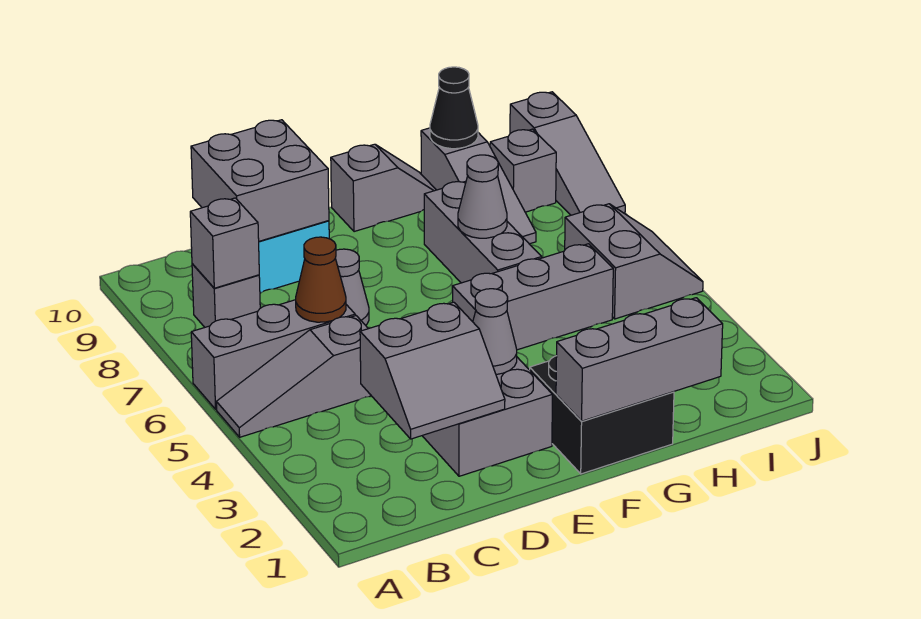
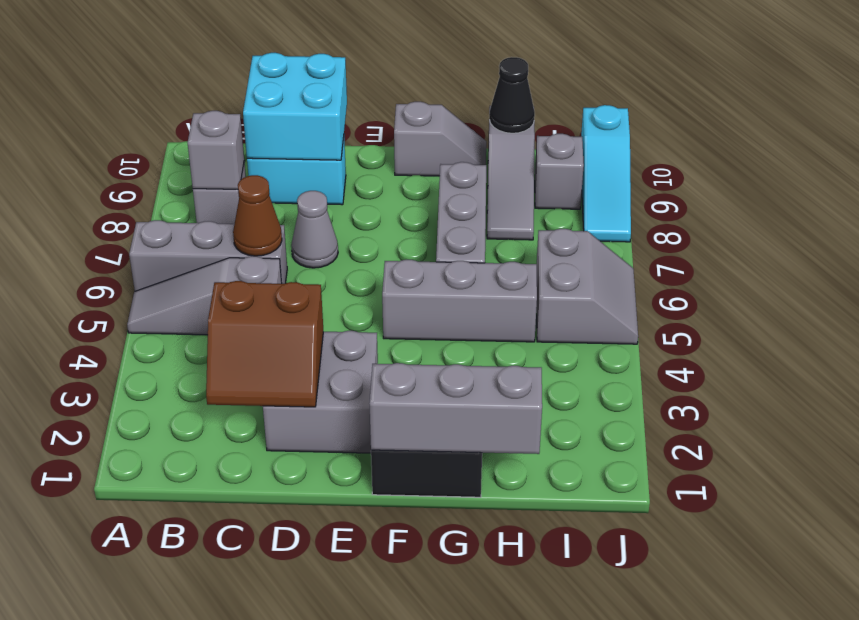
grey 2x2 slope [360,302,505,439] -> brown 2x2 slope [206,281,323,407]
grey 2x2 brick [191,120,329,241] -> cyan 2x2 brick [243,53,347,160]
grey 1x1 cone [473,289,517,375] -> none
grey 1x1 cone [458,155,507,238] -> none
grey 1x3 slope [510,92,625,215] -> cyan 1x3 slope [581,105,631,242]

